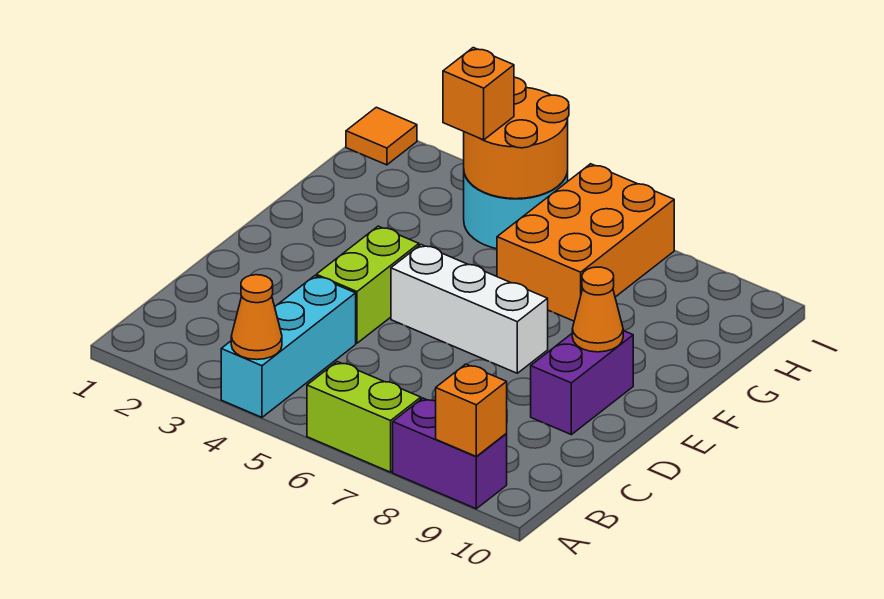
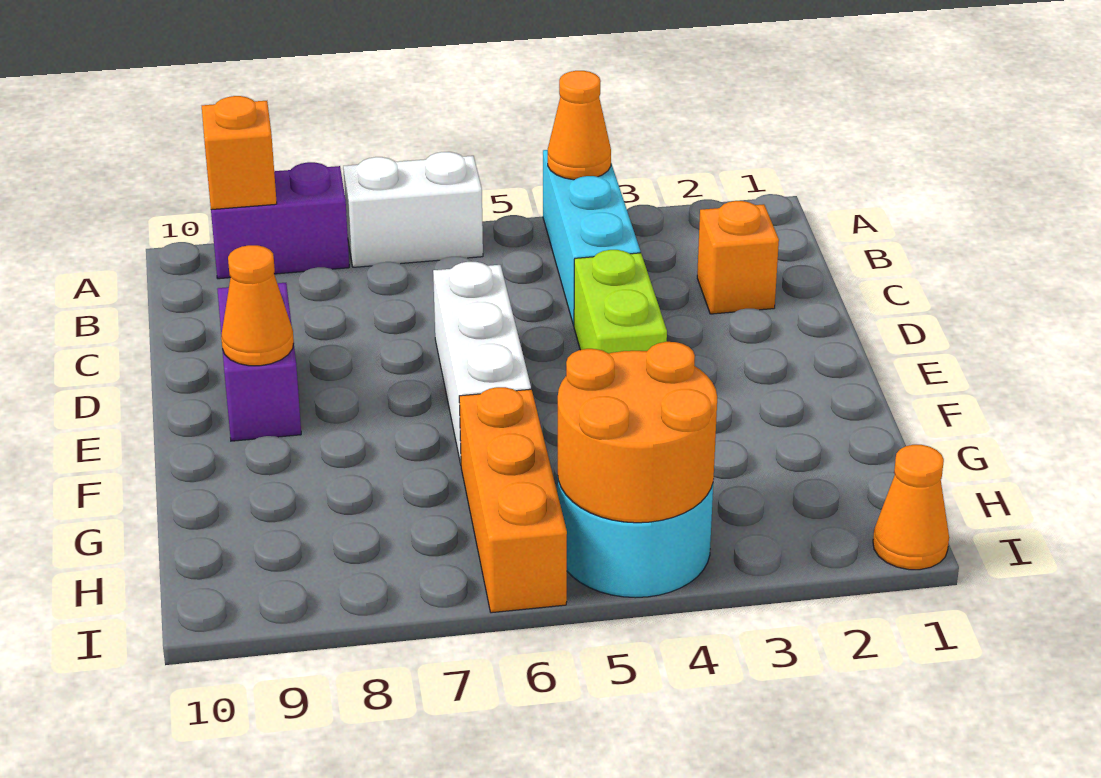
lime 1x2 brick [307,362,421,472] -> white 1x2 brick [343,152,483,267]
white 1x3 brick [391,245,548,373] -> white 1x3 brick turned to [433,262,531,464]
orange 2x3 brick [497,164,674,321] -> orange 1x3 brick [459,387,567,613]
orange 1x1 brick [443,48,514,140] -> orange 1x1 brick moved to [697,201,779,314]
orange 1x1 tile [346,107,417,165] -> orange 1x1 cone [873,445,949,570]

